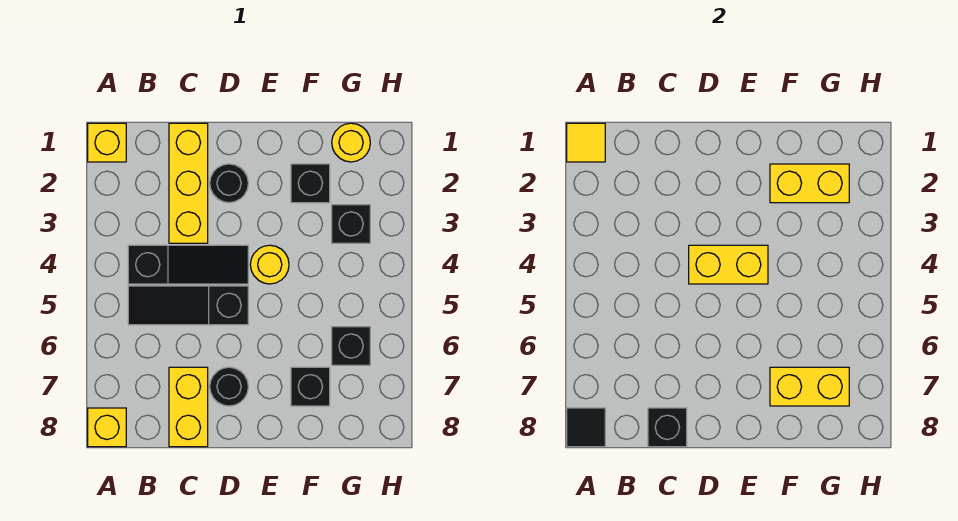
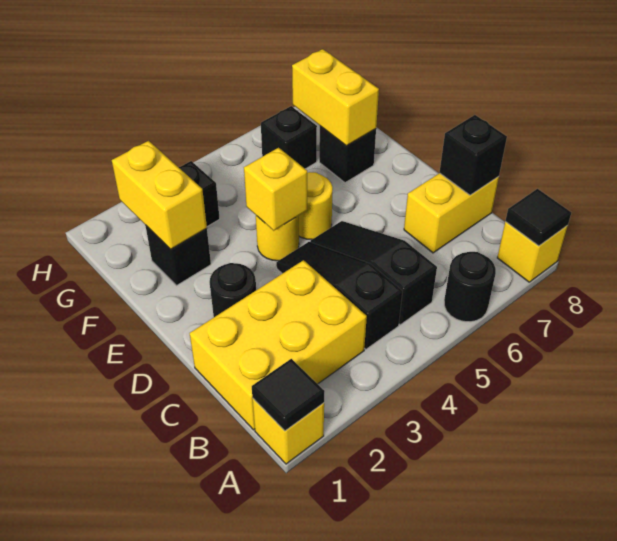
yellow 1x1 tile [567,123,605,162] -> black 1x1 tile [252,359,325,431]
black 1x3 slope [128,286,248,325] -> black 1x3 slope turned to [310,221,437,325]
yellow 1x3 brick [169,123,208,243] -> yellow 2x3 brick [190,260,367,430]
yellow 1x2 brick [689,245,768,284] -> yellow 1x1 brick [244,148,307,231]
black 1x1 round brick [210,367,248,406] -> black 1x1 round brick moved to [444,252,496,322]
yellow 1x1 round brick [332,123,370,162] -> yellow 1x1 round brick moved to [299,172,333,239]

